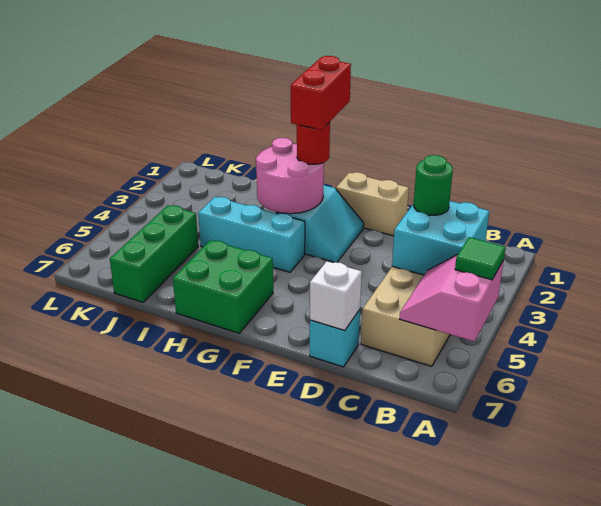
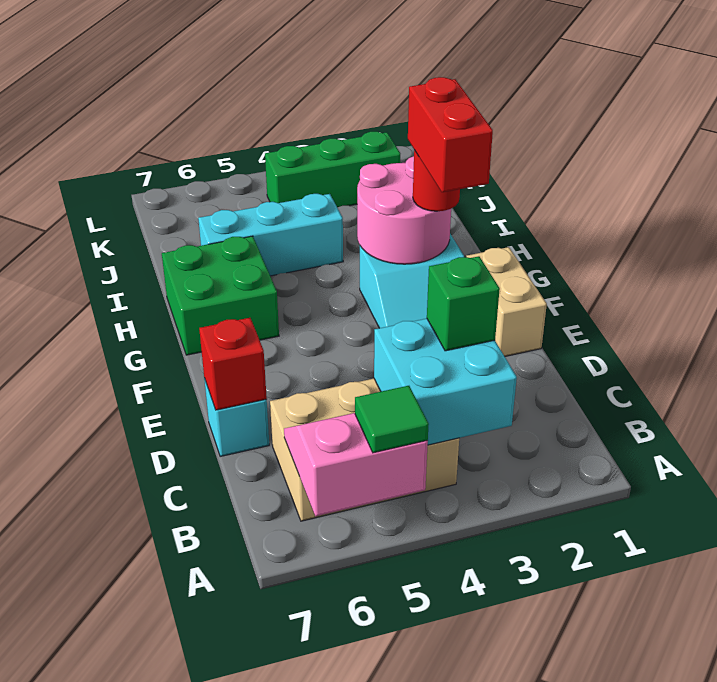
green 1x1 round brick [414,155,453,215] -> green 1x1 brick [427,256,500,351]
white 1x1 brick [310,261,362,331] -> red 1x1 brick [199,318,267,410]
red 1x2 brick [291,56,351,130] -> red 1x2 brick turned to [408,77,493,192]
cyan 1x3 brick [198,197,305,272] -> cyan 1x3 brick turned to [198,194,343,276]
green 1x3 brick [110,205,198,302] -> green 1x3 brick moved to [265,131,400,208]

